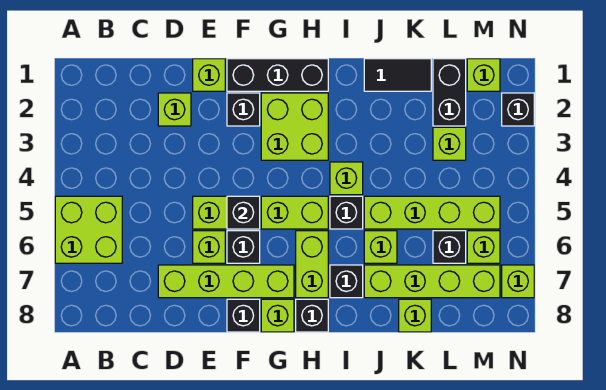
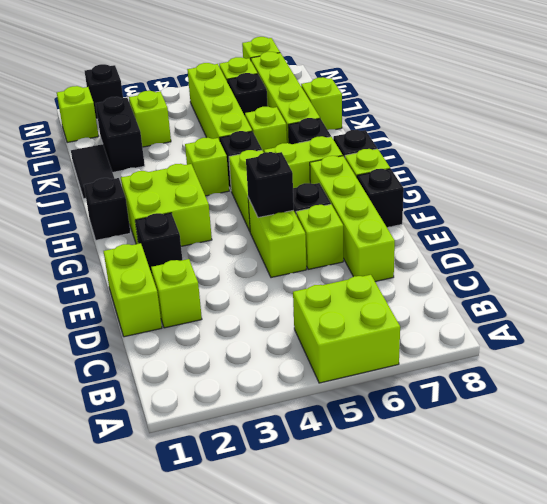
lime 1x1 brick [193,59,225,91] -> lime 1x2 brick [103,243,162,337]
black 1x3 brick [227,59,328,91] -> black 1x1 brick [84,178,130,240]
black 1x2 brick [433,59,466,126] -> black 1x2 brick turned to [96,97,145,172]

